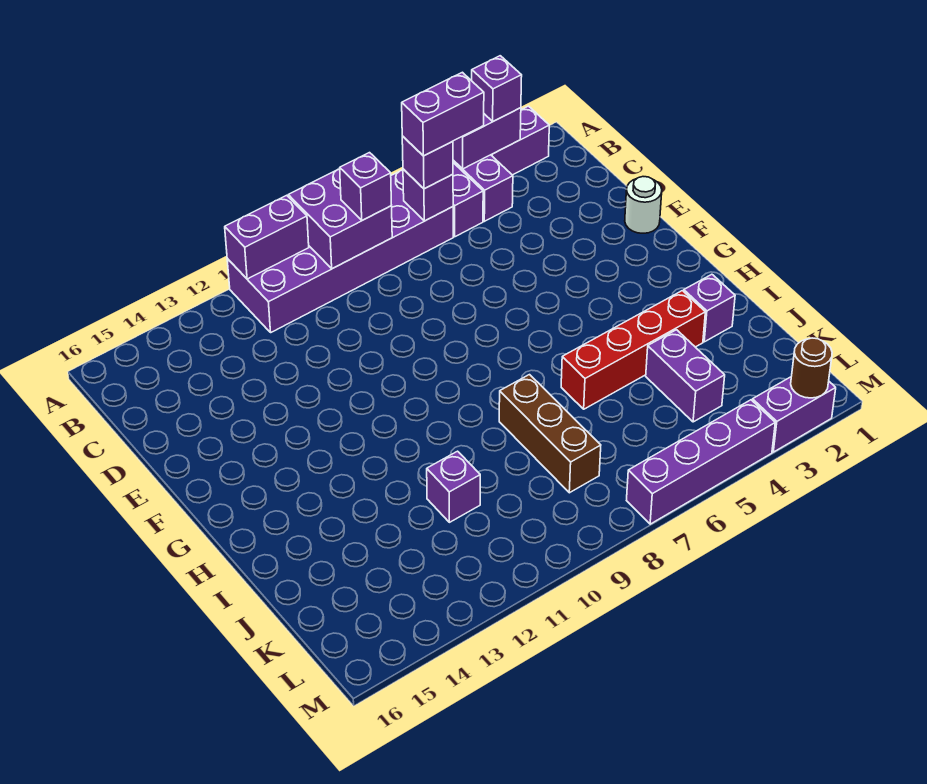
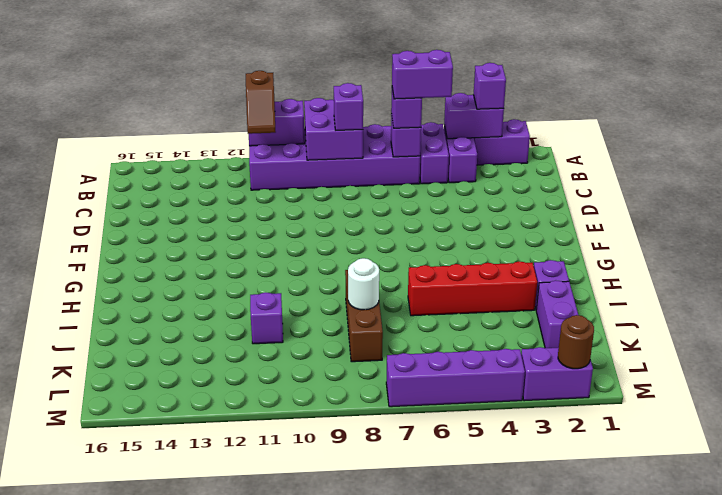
none -> brown 1x2 slope [246,71,275,134]
white 1x1 round brick [625,177,662,233] -> white 1x1 round brick moved to [348,258,379,310]
purple 1x2 brick [646,330,725,422] -> purple 1x2 brick moved to [536,280,578,348]

